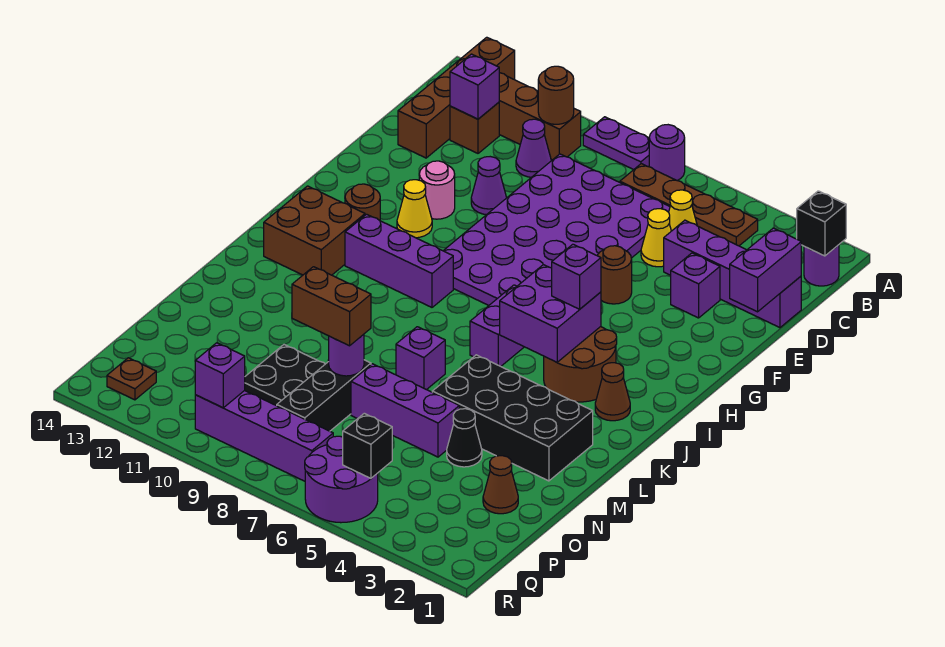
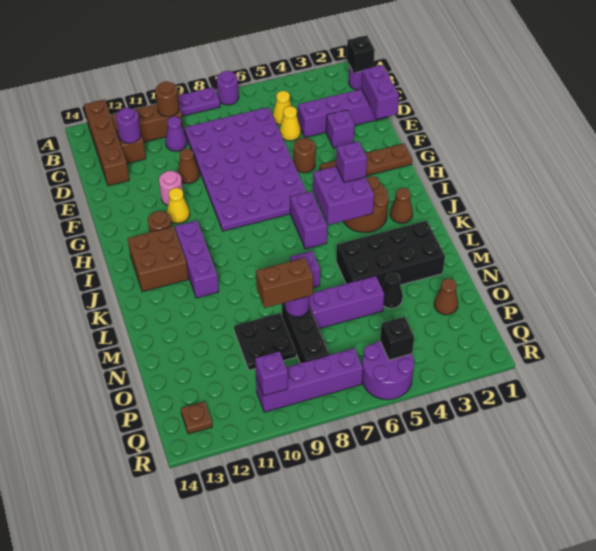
brown 1x4 plate [620,164,758,246] -> brown 1x4 plate moved to [320,143,412,176]
purple 1x1 brick [450,54,499,119] -> purple 1x1 round brick [116,108,141,143]
purple 1x1 cone [471,157,506,215] -> brown 1x1 cone [177,149,199,184]
purple 1x3 brick [345,214,453,307] -> purple 1x3 brick turned to [175,221,219,298]

